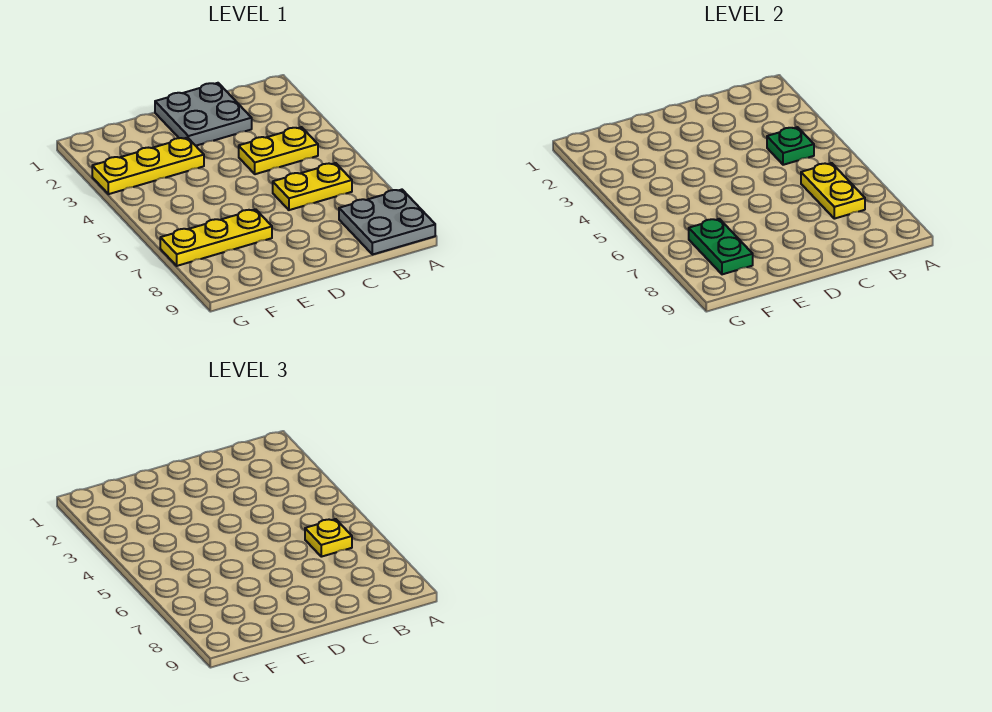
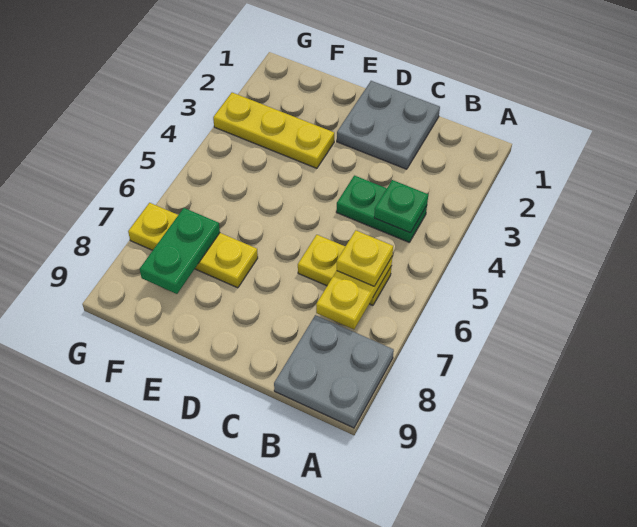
yellow 1x2 plate [239,127,318,174] -> green 1x2 plate [336,175,427,242]

